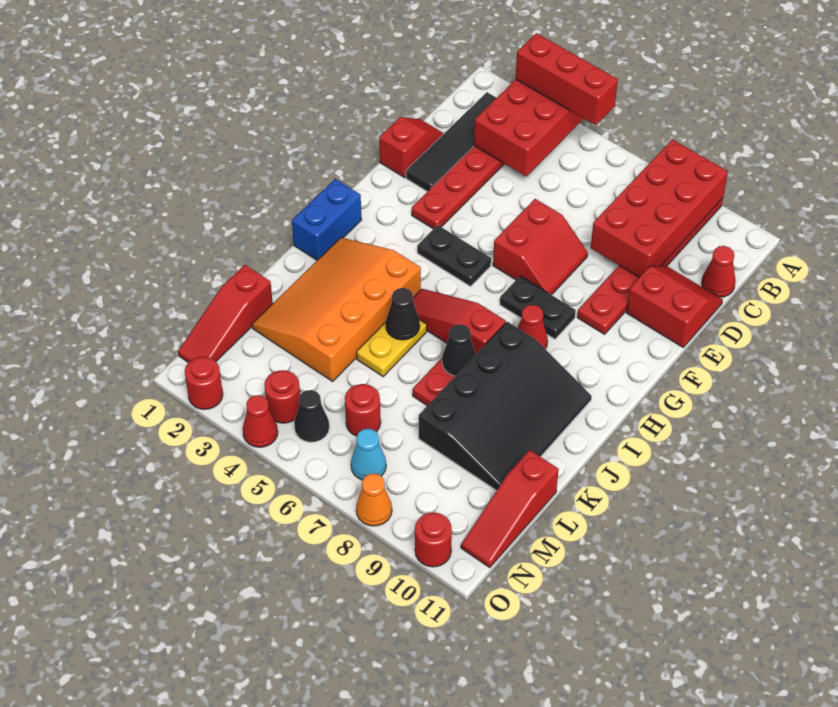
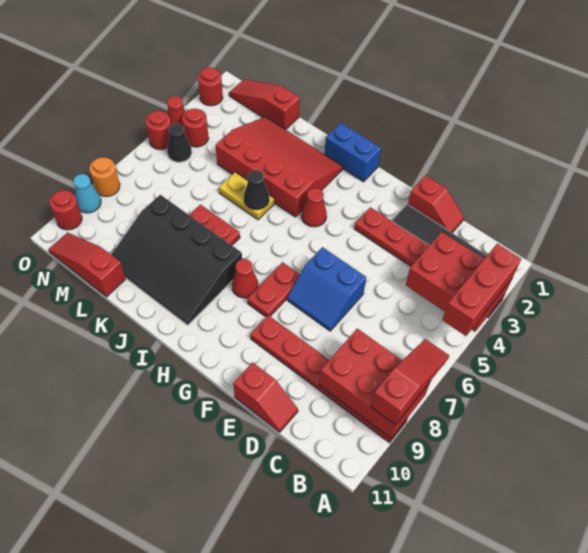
red 2x4 brick [591,140,728,277] -> red 2x3 brick [319,329,430,438]
red 1x1 cone [702,246,736,297] -> red 1x1 cone moved to [301,188,327,227]
red 2x2 slope [626,266,723,347] -> red 1x2 slope [233,362,298,432]
red 2x2 slope [493,199,588,295] -> blue 2x2 slope [287,247,366,331]
black 1x2 plate [417,225,491,286] -> none
black 1x2 plate [500,276,576,339] -> red 1x2 plate [247,262,300,317]
orange 3x4 slope [252,238,421,381] -> red 3x4 slope [216,117,343,217]
red 1x3 slope [413,289,506,354] -> red 1x3 slope moved to [371,339,449,425]
black 1x1 cone [442,324,476,376] -> none
red 1x1 round brick [345,384,381,436] -> red 1x1 round brick moved to [146,111,171,149]
cyan 1x1 cone [351,429,386,480] -> cyan 1x1 cone moved to [74,174,101,213]
orange 1x1 cone [356,473,392,526] -> orange 1x1 round brick [89,157,120,196]

